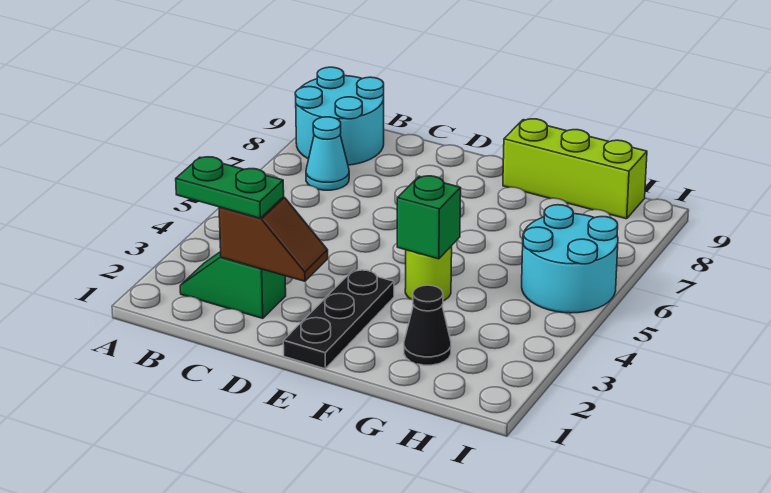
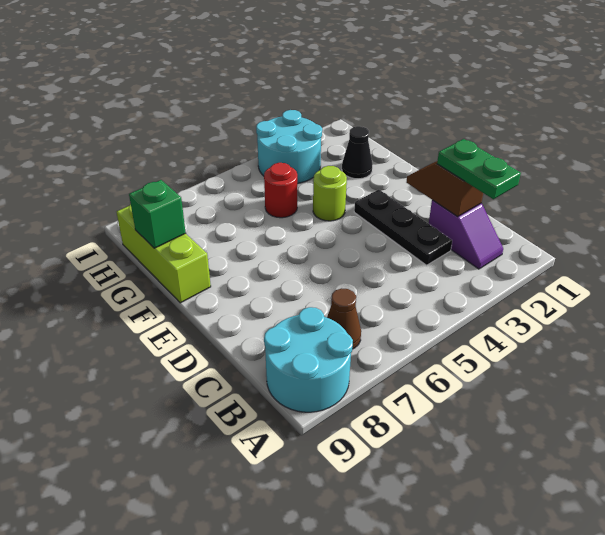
green 1x2 slope [180,252,286,319] -> purple 1x2 slope [429,200,503,269]
cyan 1x1 cone [306,117,349,190] -> brown 1x1 cone [327,288,361,349]
black 1x3 plate [283,270,394,369] -> black 1x3 plate turned to [354,190,452,265]
green 1x1 brick [397,176,461,259] -> green 1x1 brick moved to [129,180,186,248]
none -> red 1x1 round brick [264,163,297,218]
cyan 2x2 round brick [522,205,618,313] -> cyan 2x2 round brick moved to [256,110,322,184]

